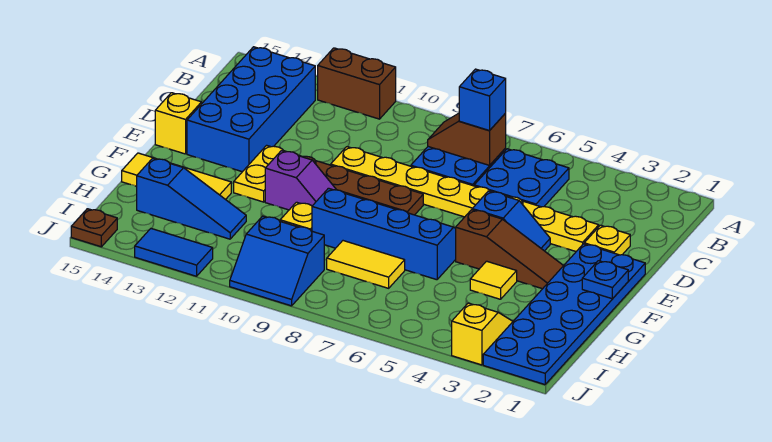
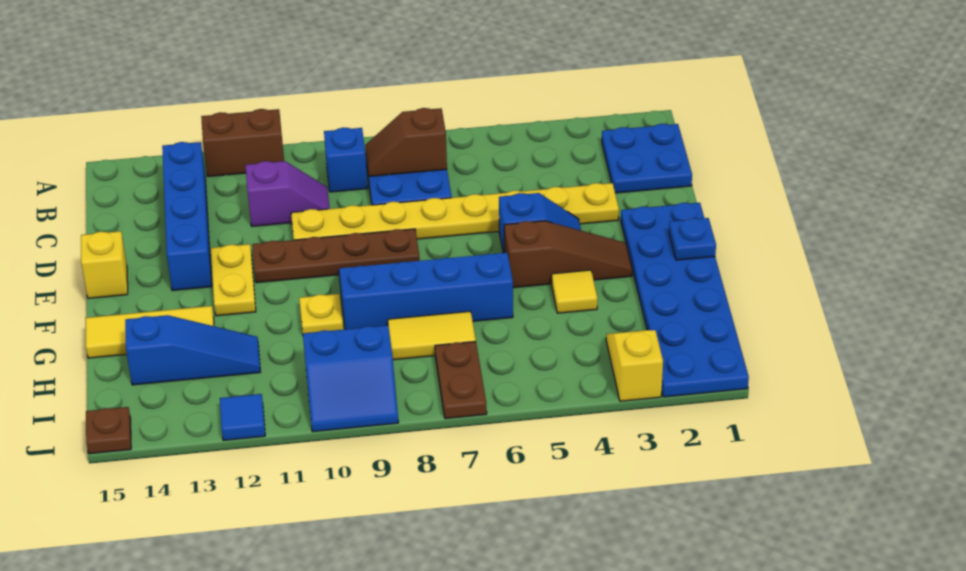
blue 2x2 plate [474,149,569,207] -> blue 2x2 plate moved to [602,124,692,193]
blue 1x1 brick [459,69,506,131] -> blue 1x1 brick moved to [324,128,368,192]
blue 2x4 brick [187,47,315,172] -> blue 1x4 brick [162,142,212,291]
yellow 1x1 plate [584,225,630,255] -> none
purple 1x2 slope [265,151,336,210] -> purple 1x2 slope moved to [245,161,330,226]
none -> brown 1x2 plate [435,342,487,419]
blue 1x2 tile [135,228,213,276] -> blue 1x1 tile [220,394,265,441]

